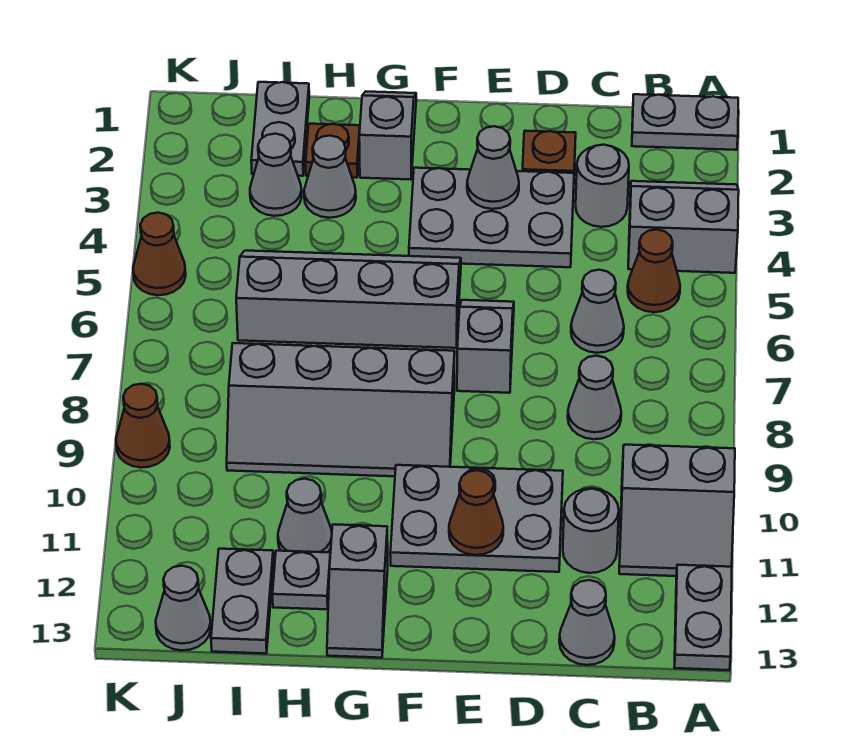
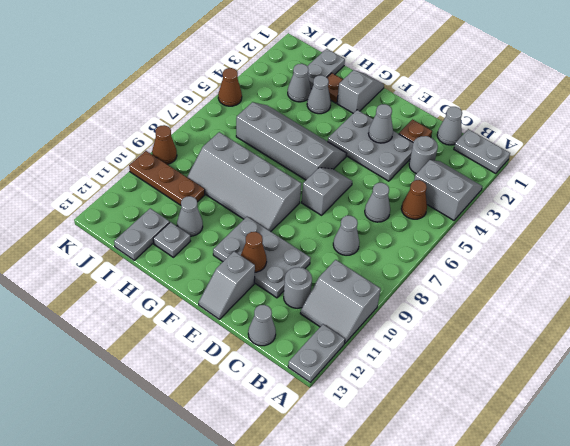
grey 1x2 slope [327,524,388,658] -> grey 1x2 slope moved to [199,251,255,319]
none -> brown 1x3 plate [129,151,205,205]
grey 1x1 cone [156,566,211,650] -> grey 1x1 cone moved to [437,107,462,145]

